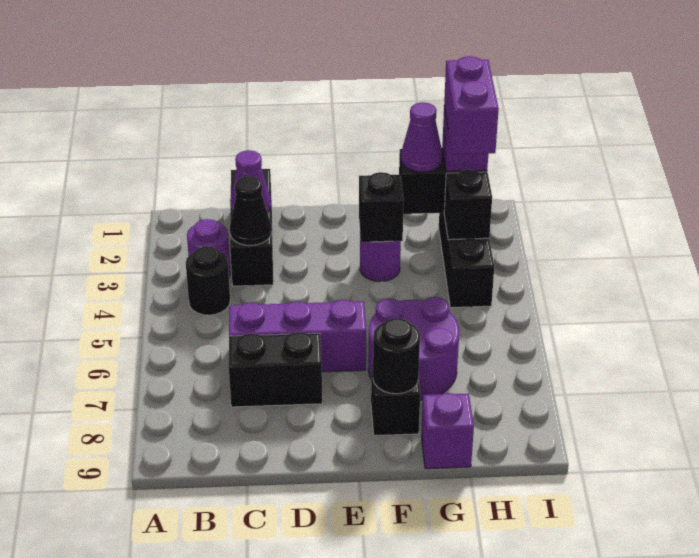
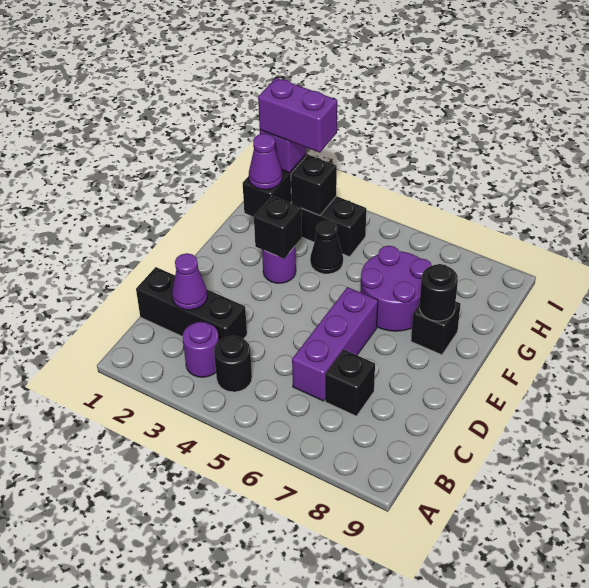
black 1x1 cone [230,176,271,246] -> black 1x1 cone moved to [310,221,343,274]
black 1x2 brick [229,332,322,407] -> black 1x1 brick [325,349,375,416]
purple 1x1 brick [421,393,474,469] -> none

